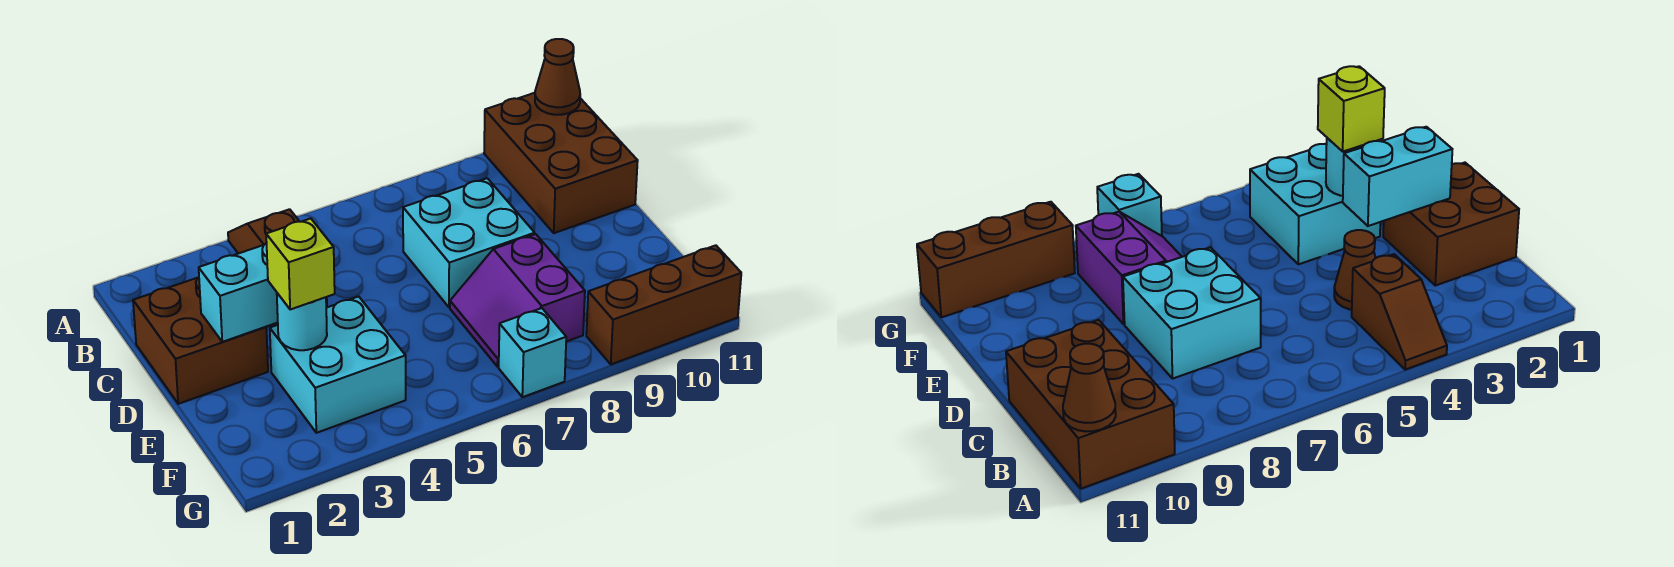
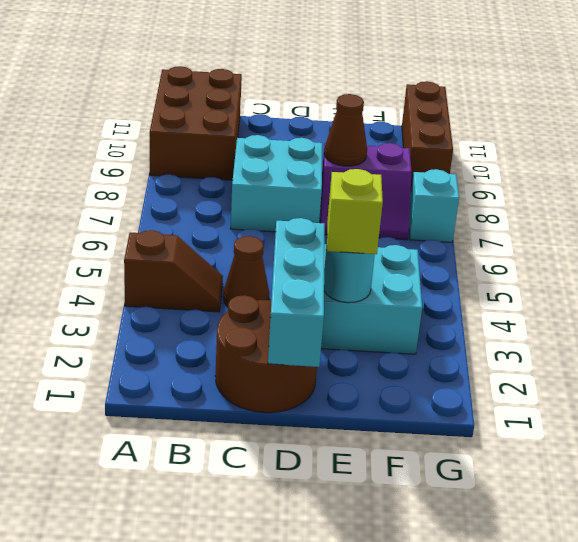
brown 1x2 slope [228,209,300,254] -> brown 1x2 slope turned to [124,230,223,312]
brown 2x3 brick [484,93,638,233] -> brown 2x3 brick turned to [150,66,242,180]
brown 1x1 cone [535,39,580,115] -> brown 1x1 cone moved to [324,94,367,166]
brown 2x2 brick [133,277,268,404] -> brown 2x2 round brick [215,295,317,413]
cyan 1x2 brick [199,243,278,342] -> cyan 1x3 brick [268,218,325,367]

